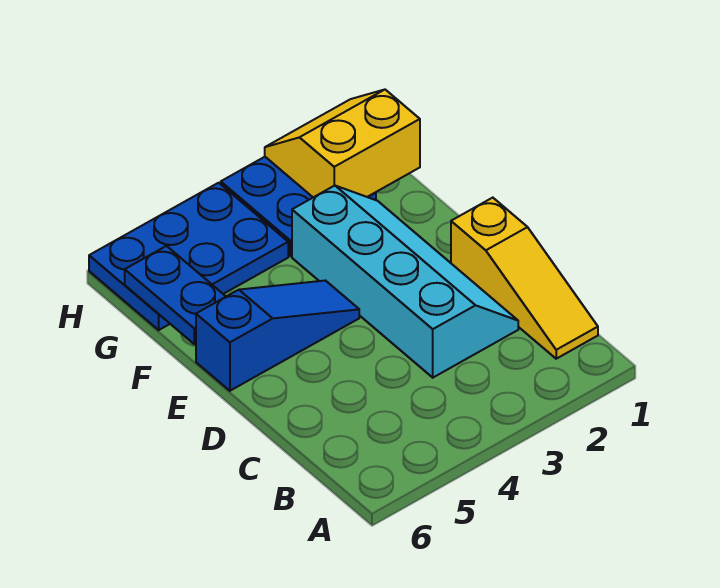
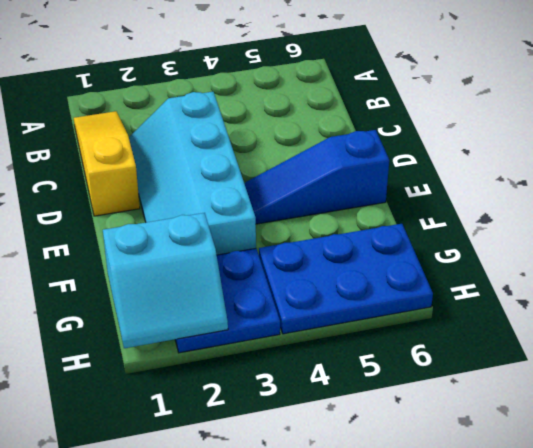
blue 1x2 plate [125,246,226,344] -> none
yellow 2x2 slope [265,90,420,197] -> cyan 2x2 slope [103,213,228,348]

